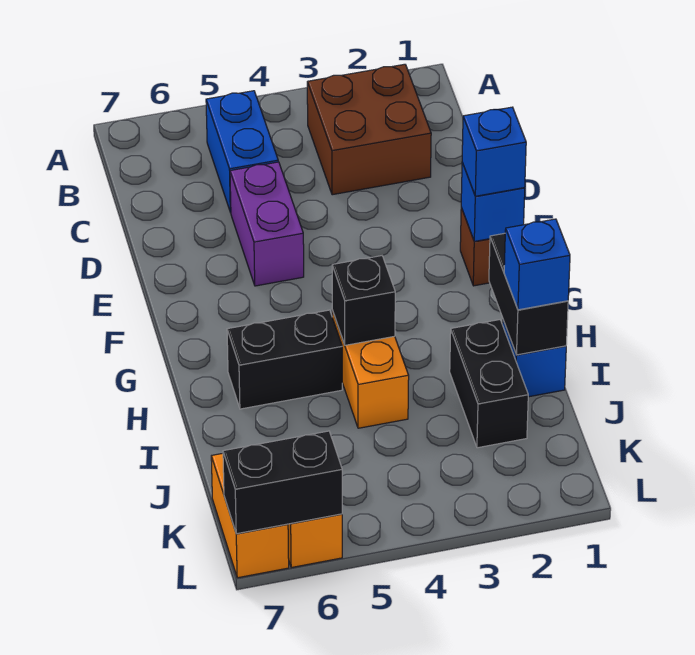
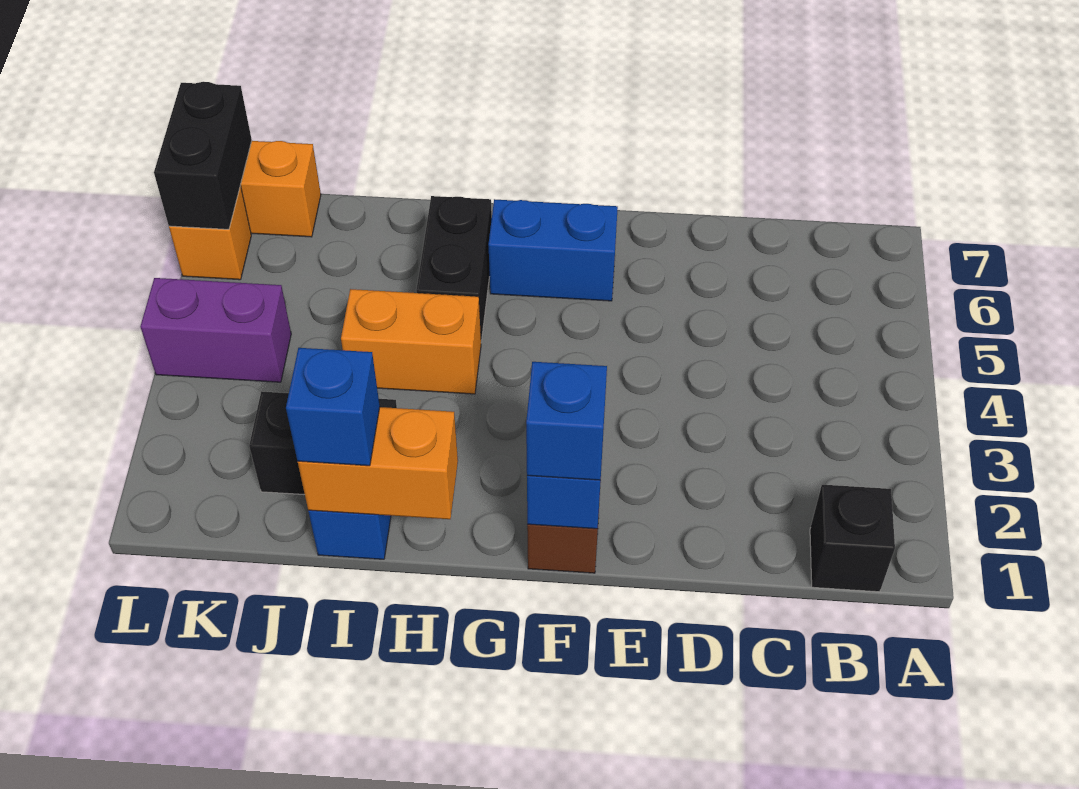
brown 2x2 brick [307,64,431,195] -> none
blue 1x2 brick [206,91,278,213] -> blue 1x2 brick moved to [489,199,618,301]
purple 1x2 brick [230,162,304,286] -> purple 1x2 brick moved to [140,278,291,382]
black 1x2 brick [489,233,568,355] -> orange 1x2 brick [298,407,458,519]
black 1x1 brick [332,256,395,345] -> black 1x1 brick moved to [810,485,895,592]

